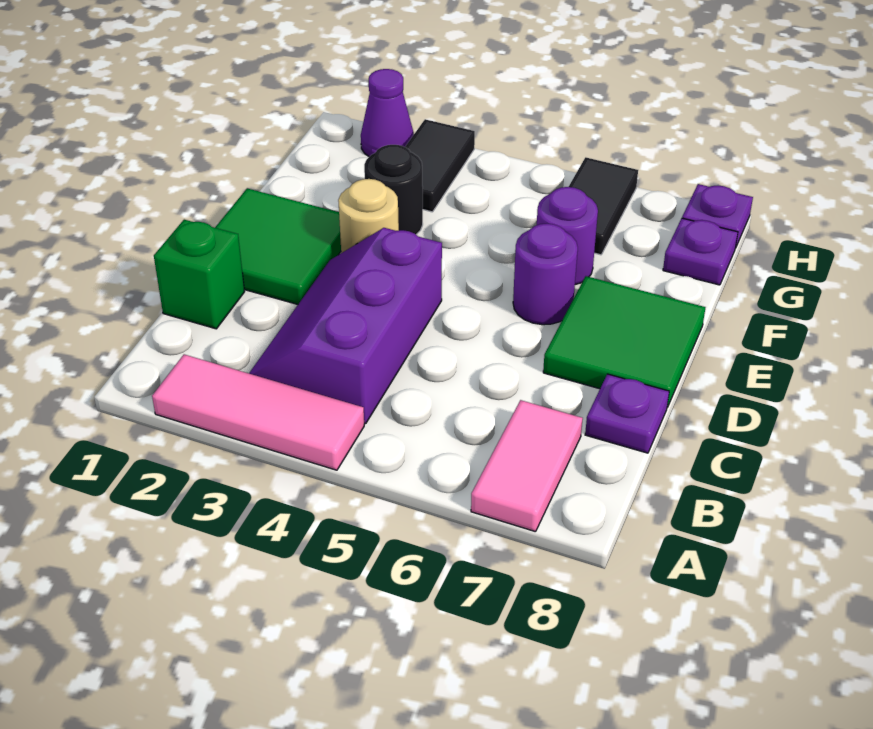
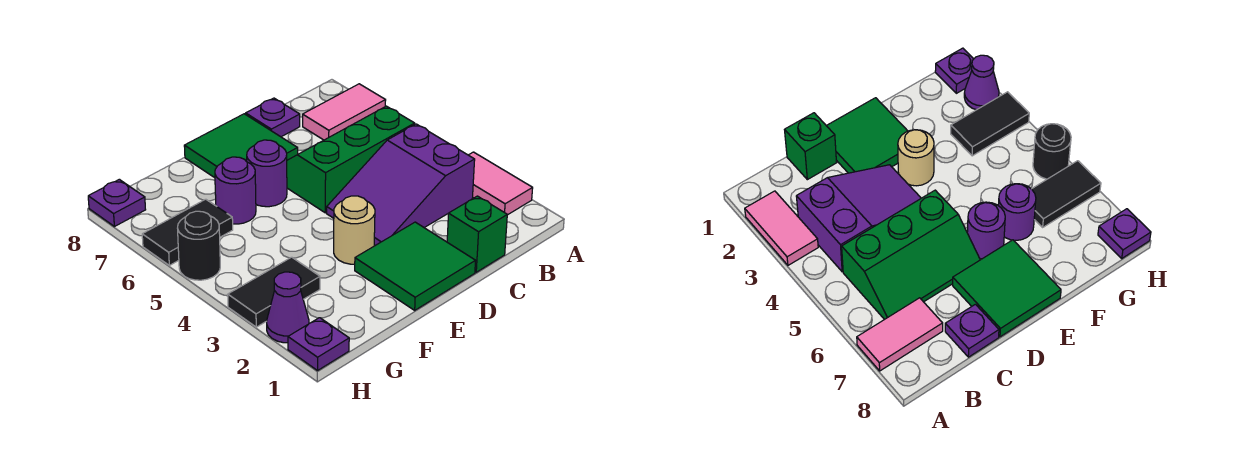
pink 1x3 tile [152,354,364,470] -> pink 1x2 tile [469,152,533,215]
purple 2x3 slope [249,228,442,424] -> purple 2x3 slope turned to [327,124,475,245]
none -> green 2x3 slope [287,106,415,213]
black 1x1 round brick [364,145,423,234] -> black 1x1 round brick moved to [178,211,220,280]
purple 1x1 plate [663,218,738,285] -> purple 1x1 plate moved to [288,318,349,371]

